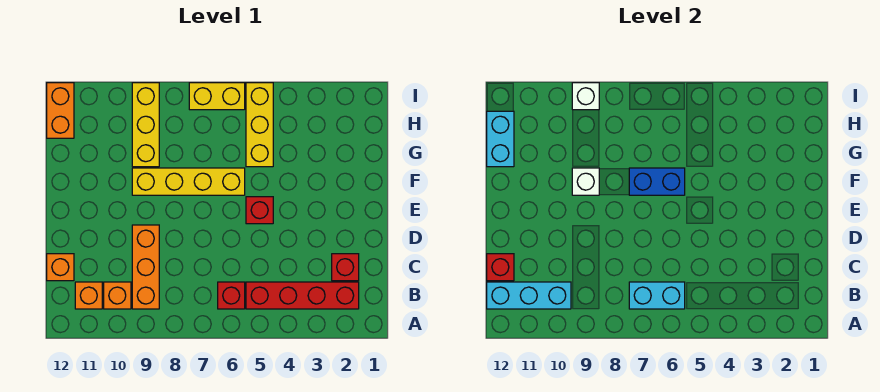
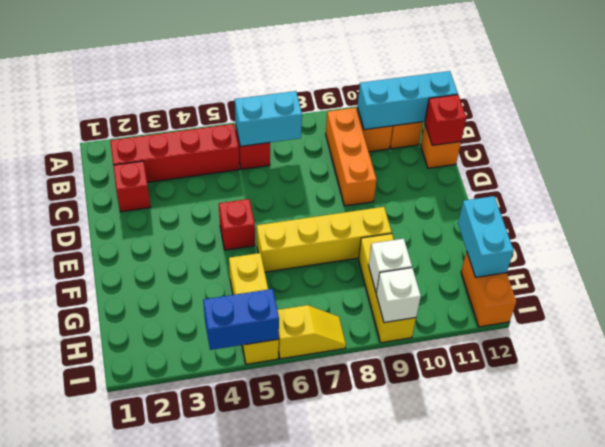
blue 1x2 brick [629,168,685,195] -> blue 1x2 brick moved to [203,289,279,350]
white 1x1 brick [572,168,599,195] -> white 1x1 brick moved to [369,239,412,293]
yellow 1x2 brick [189,83,245,110] -> yellow 1x2 slope [277,305,346,359]

